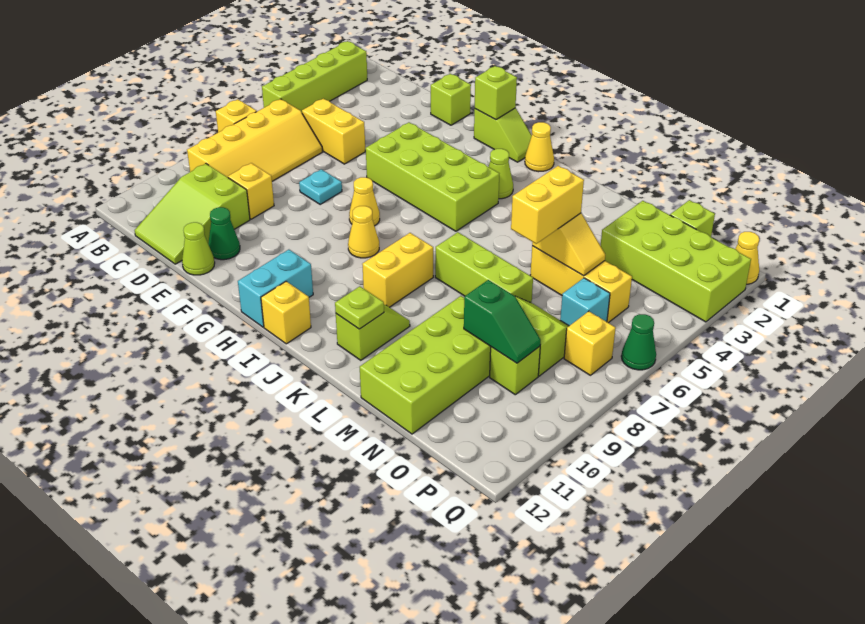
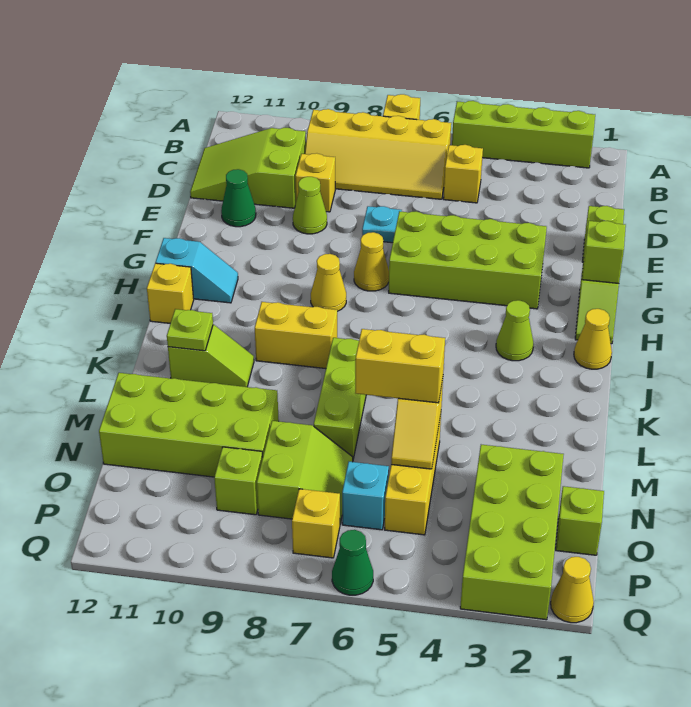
yellow 1x2 brick [302,98,365,164] -> yellow 1x1 brick [443,145,483,203]
lime 1x1 cone [182,222,215,275] -> lime 1x1 cone moved to [293,177,327,234]
lime 2x4 brick [366,122,499,231] -> lime 2x4 brick turned to [389,211,547,309]
cyan 1x2 brick [238,250,313,327] -> cyan 1x2 slope [155,238,238,303]
green 1x2 slope [464,280,541,363] -> none

